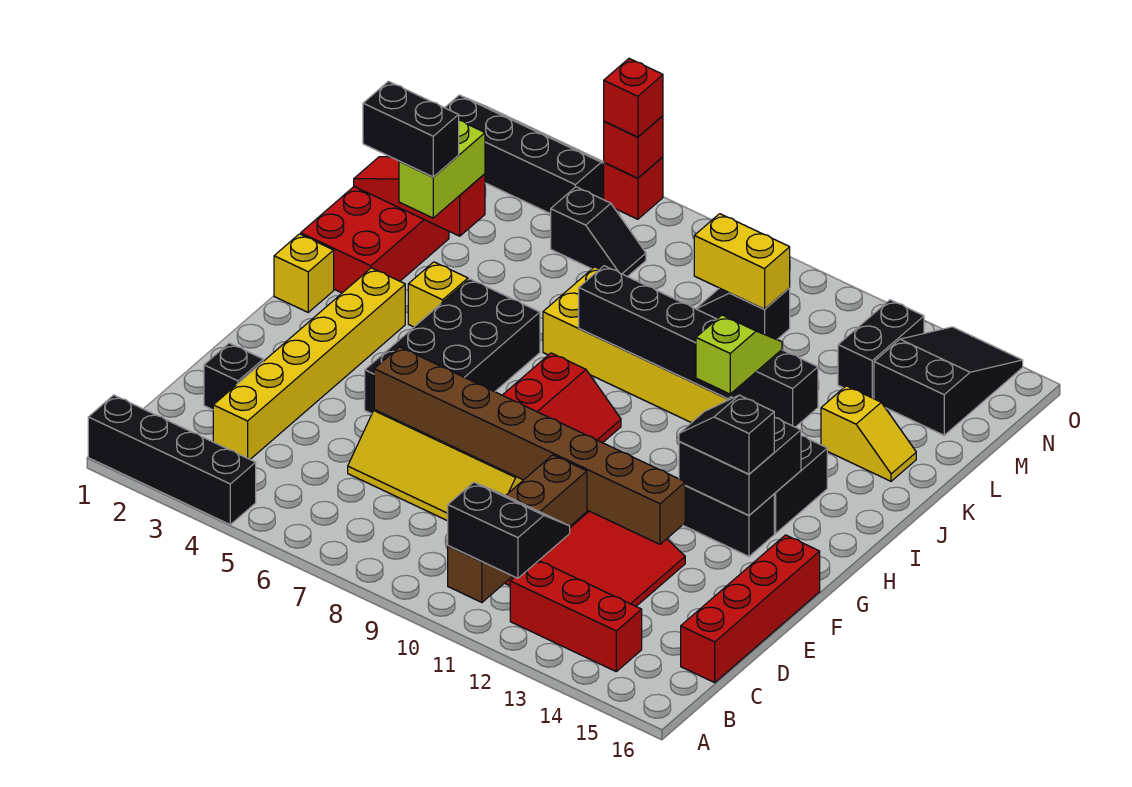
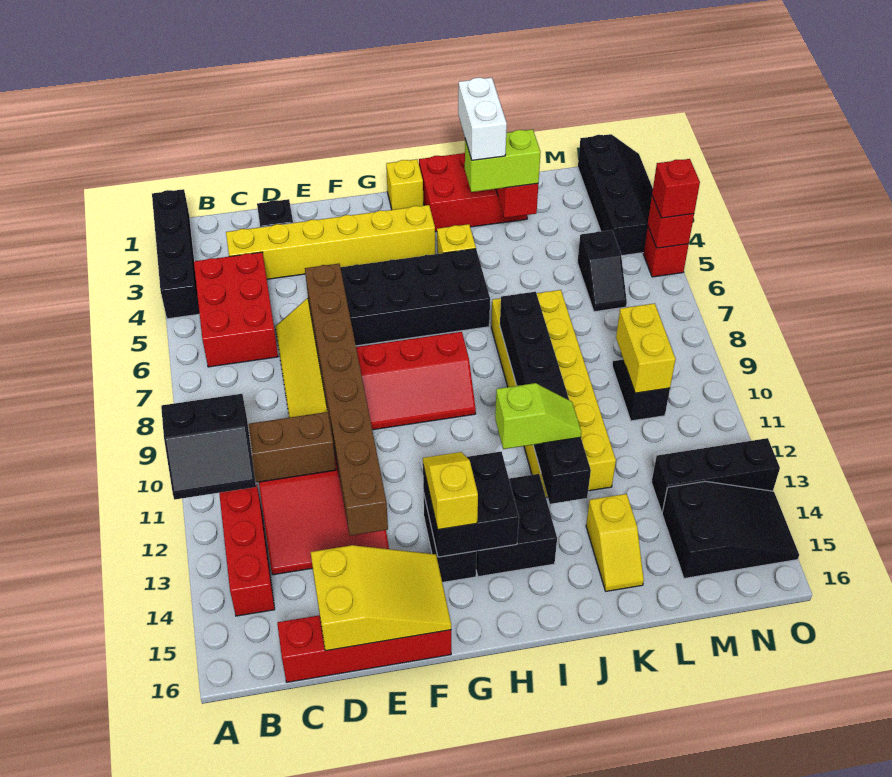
black 2x2 slope [448,482,570,578] -> black 2x2 slope turned to [161,394,256,500]
none -> red 2x3 brick [194,252,278,367]
none -> yellow 2x3 slope [311,545,451,651]
black 1x2 slope [679,395,774,474] -> yellow 1x2 slope [423,452,478,530]
black 1x2 brick [363,81,459,177] -> white 1x2 brick [458,78,507,160]
black 1x2 brick [838,300,924,399] -> black 1x3 brick [651,438,780,512]

